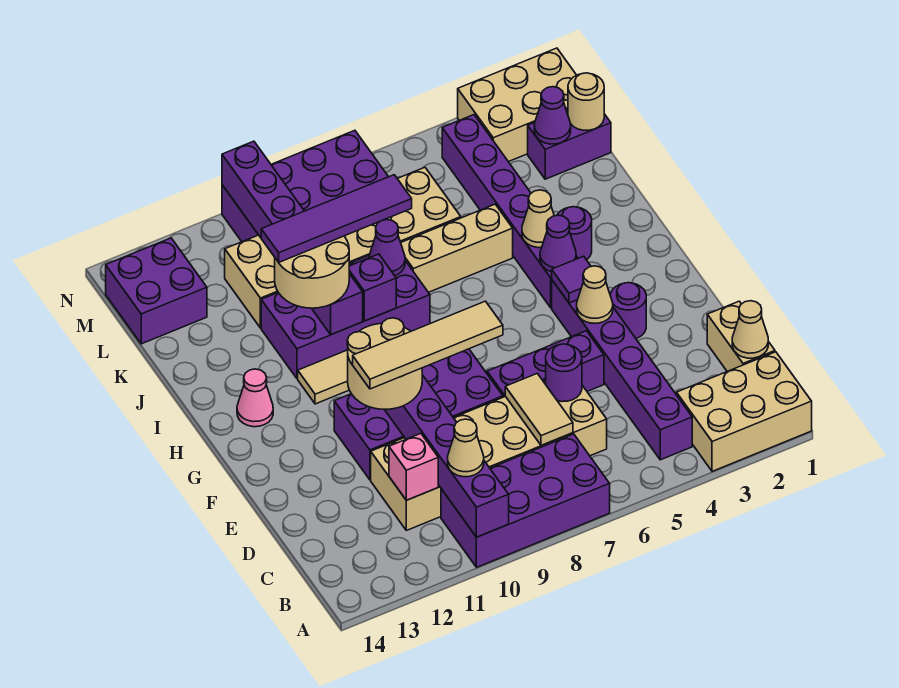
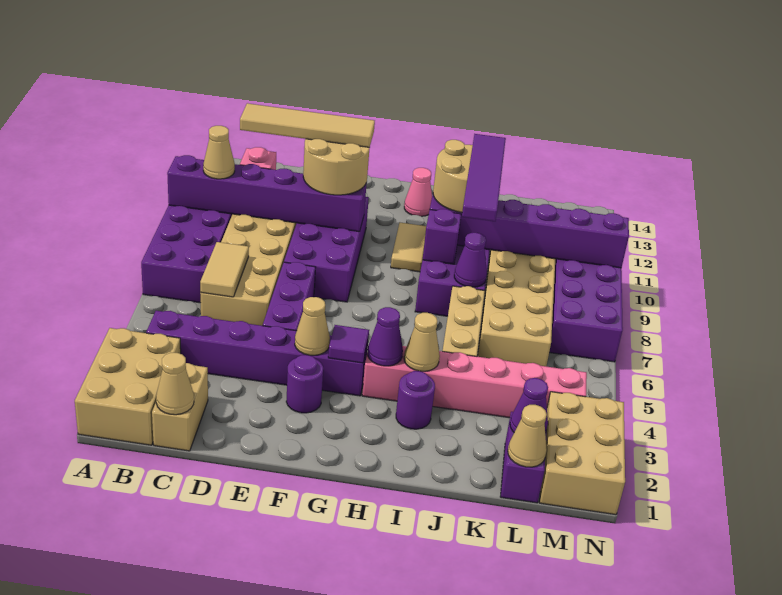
tan 1x2 brick [707,301,775,371] -> tan 1x2 brick turned to [152,363,208,451]
tan 1x2 tile [505,373,573,445] -> tan 1x2 tile turned to [200,242,249,297]
purple 1x1 round brick [546,344,582,402] -> none
tan 1x4 tile [353,301,503,389] -> tan 1x4 tile turned to [240,103,375,147]
purple 1x6 brick [442,115,578,308] -> pink 1x6 brick [362,346,587,418]
tan 1x1 round brick [568,73,604,130] -> tan 1x1 cone [508,405,547,467]
purple 2x2 brick [106,238,207,344] -> none

